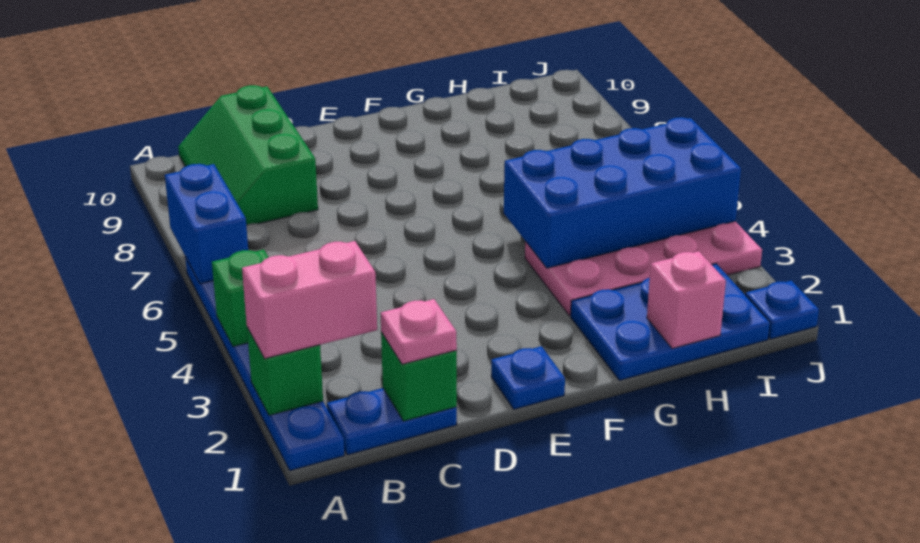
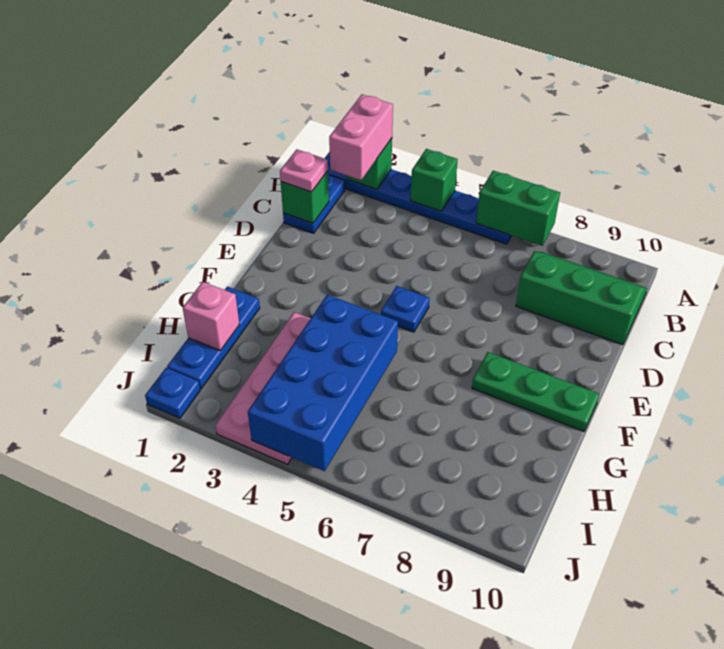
blue 1x2 brick [165,164,248,284] -> green 1x2 brick [476,171,560,246]
blue 1x1 plate [491,346,565,409] -> blue 1x1 plate moved to [381,286,429,332]
none -> green 1x3 plate [472,352,599,431]
blue 2x3 plate [571,263,770,381] -> blue 1x3 plate [167,287,260,389]

